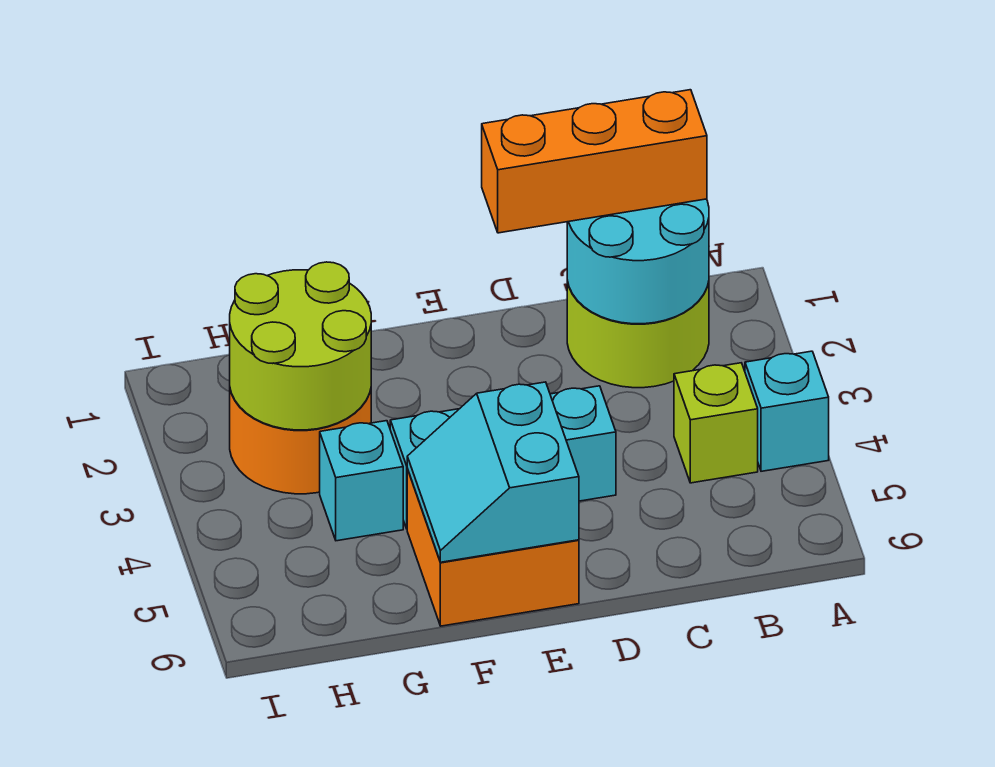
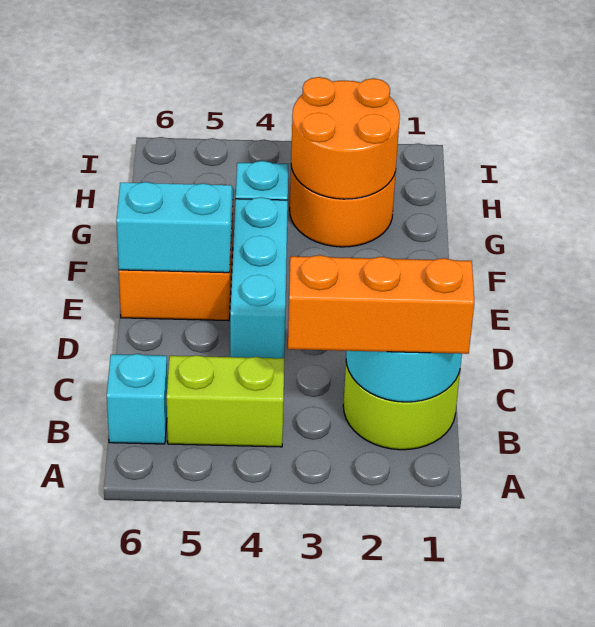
cyan 1x1 brick [745,351,829,471] -> cyan 1x1 brick moved to [107,354,167,444]
orange 1x3 brick [482,90,707,233] -> orange 1x3 brick turned to [288,255,474,354]
lime 1x1 brick [674,363,758,483] -> lime 1x2 brick [167,355,284,447]
lime 2x2 round brick [230,262,371,430] -> orange 2x2 round brick [291,77,400,199]

